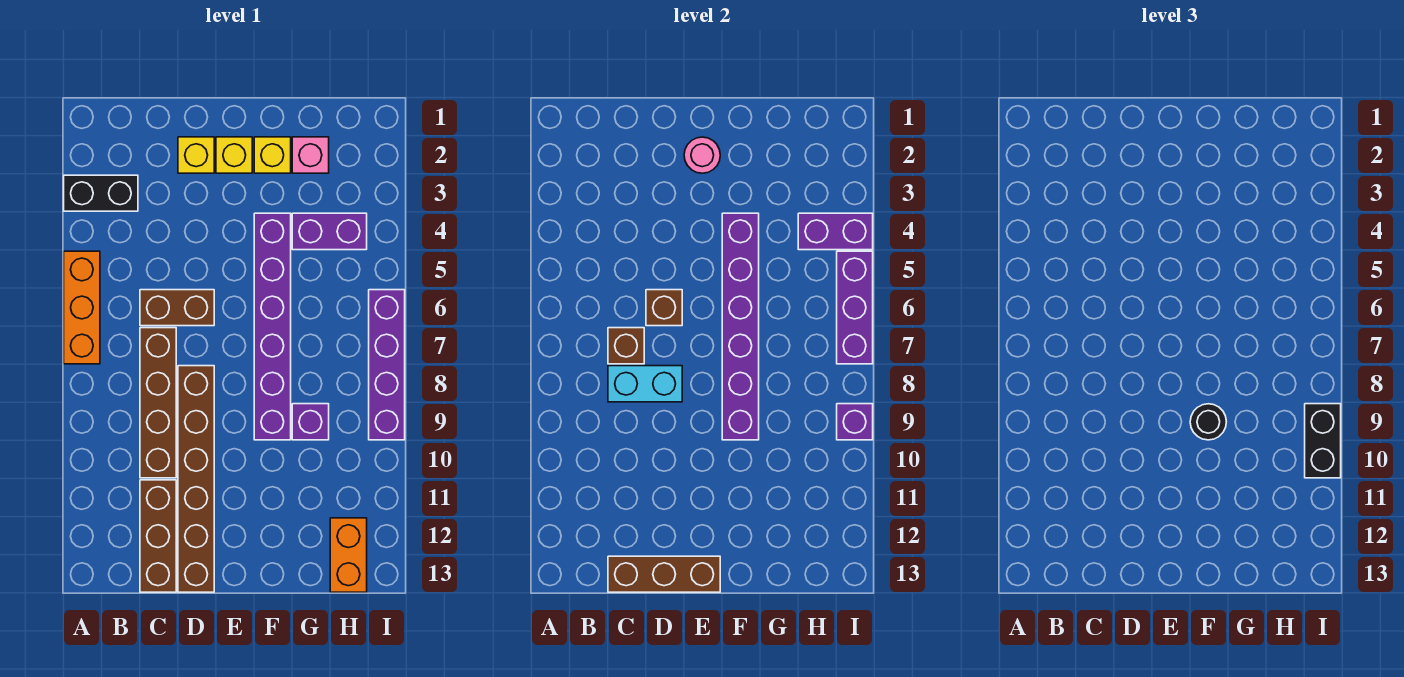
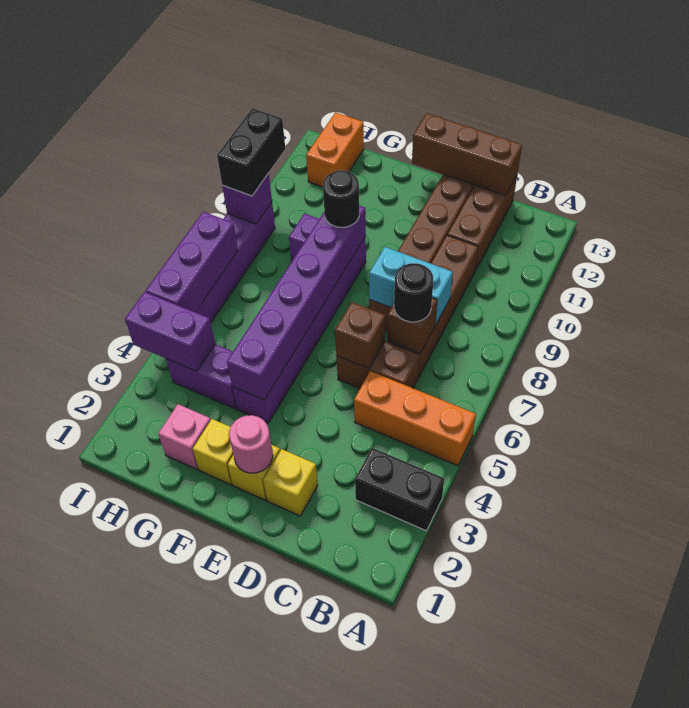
orange 1x3 brick [64,251,100,364] -> orange 1x3 brick turned to [354,371,476,466]
none -> black 1x1 round brick [394,263,433,322]

